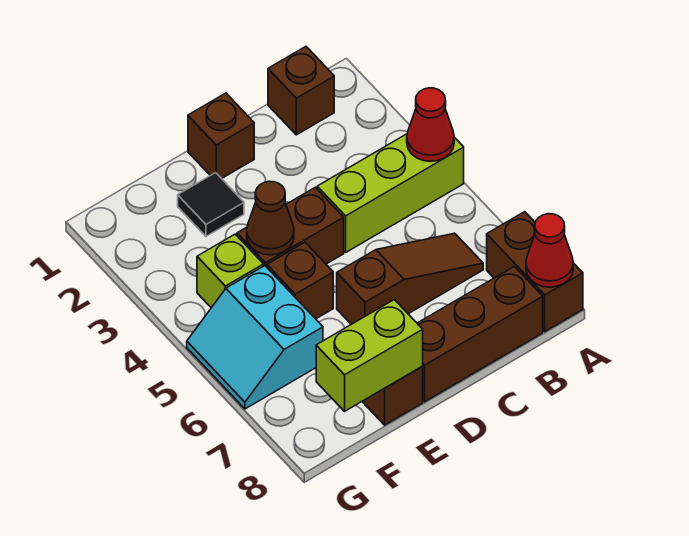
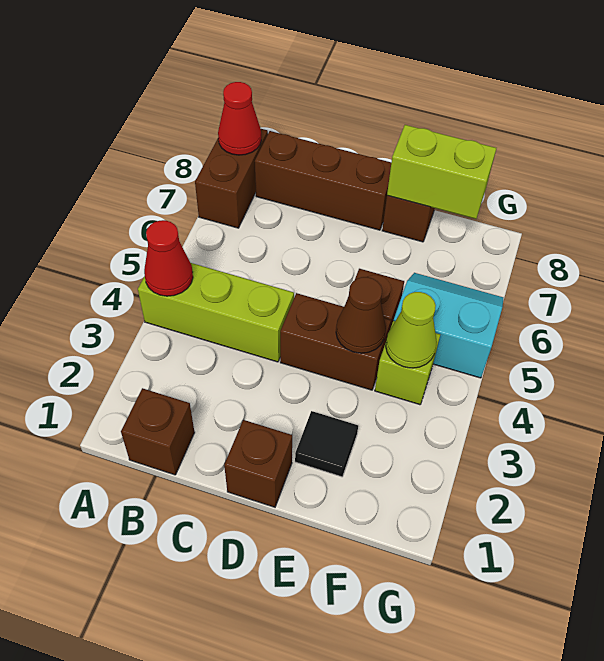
brown 1x3 slope [337,233,483,324] -> none
none -> lime 1x1 cone [386,292,437,368]
cyan 2x2 slope [187,266,323,409] -> cyan 2x2 slope turned to [394,273,503,378]

